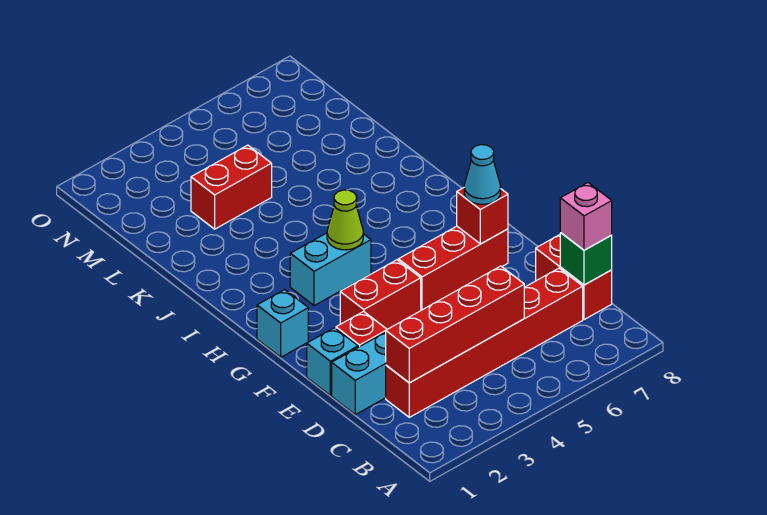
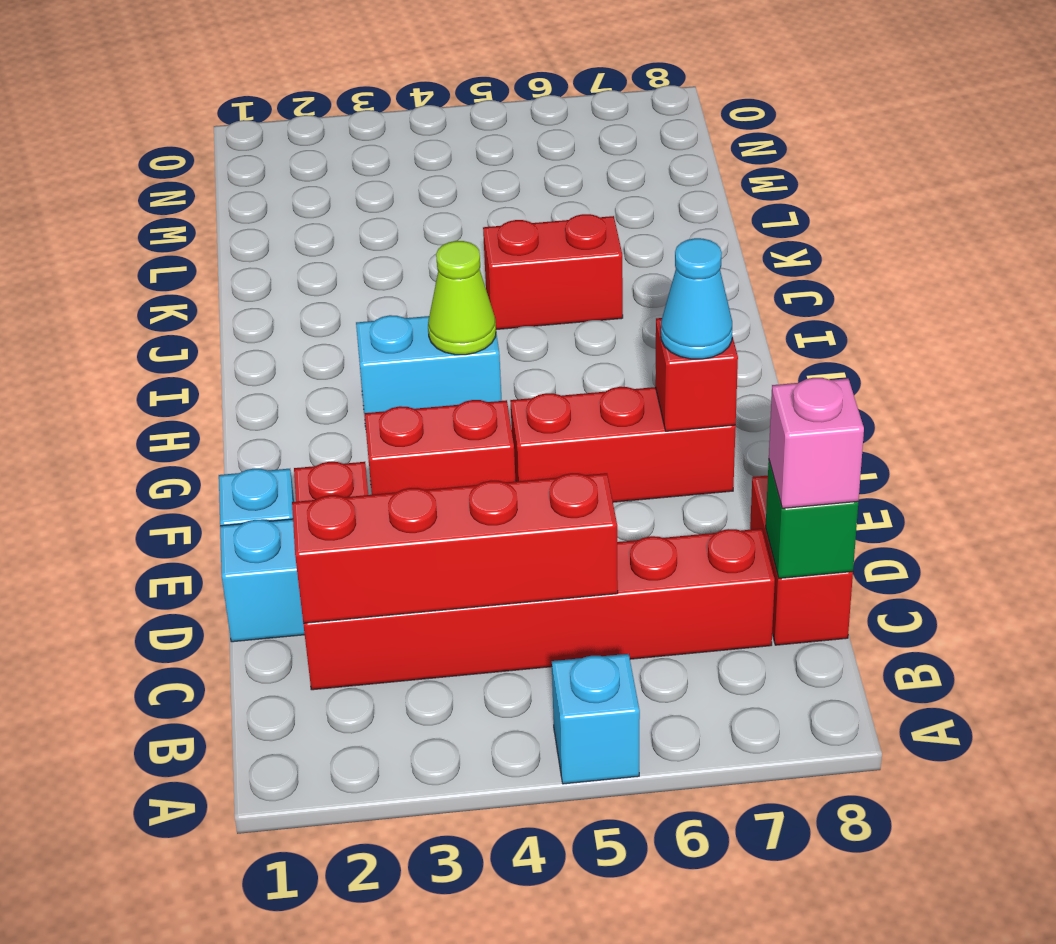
cyan 1x1 brick [257,290,308,357] -> cyan 1x1 brick moved to [552,654,640,784]
red 1x2 brick [191,145,272,229] -> red 1x2 brick moved to [483,214,623,330]

